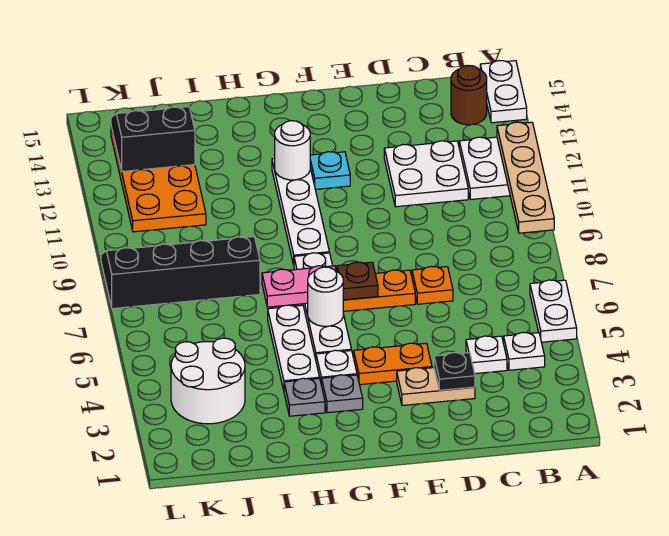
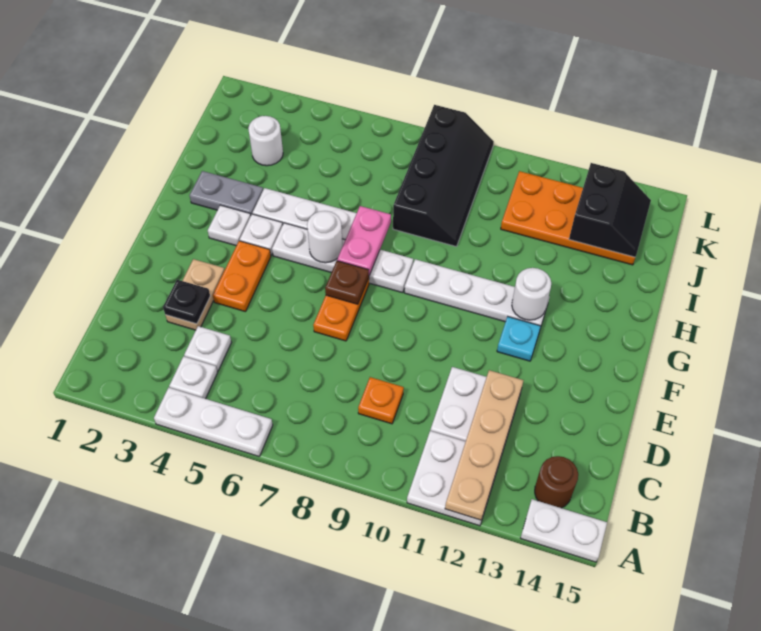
white 1x2 plate [530,280,577,342] -> white 1x3 plate [154,387,273,456]
tan 1x4 plate [497,122,554,233] -> tan 1x4 plate turned to [445,370,524,520]
orange 1x1 plate [412,266,453,304] -> orange 1x1 plate moved to [358,377,404,424]
grey 1x1 plate [322,375,363,413] -> white 1x1 plate [208,205,251,246]
grey 1x1 plate [284,378,325,416] -> grey 1x2 plate [190,171,263,215]
white 2x2 round brick [171,338,245,424] -> white 1x1 round brick [248,116,283,166]

